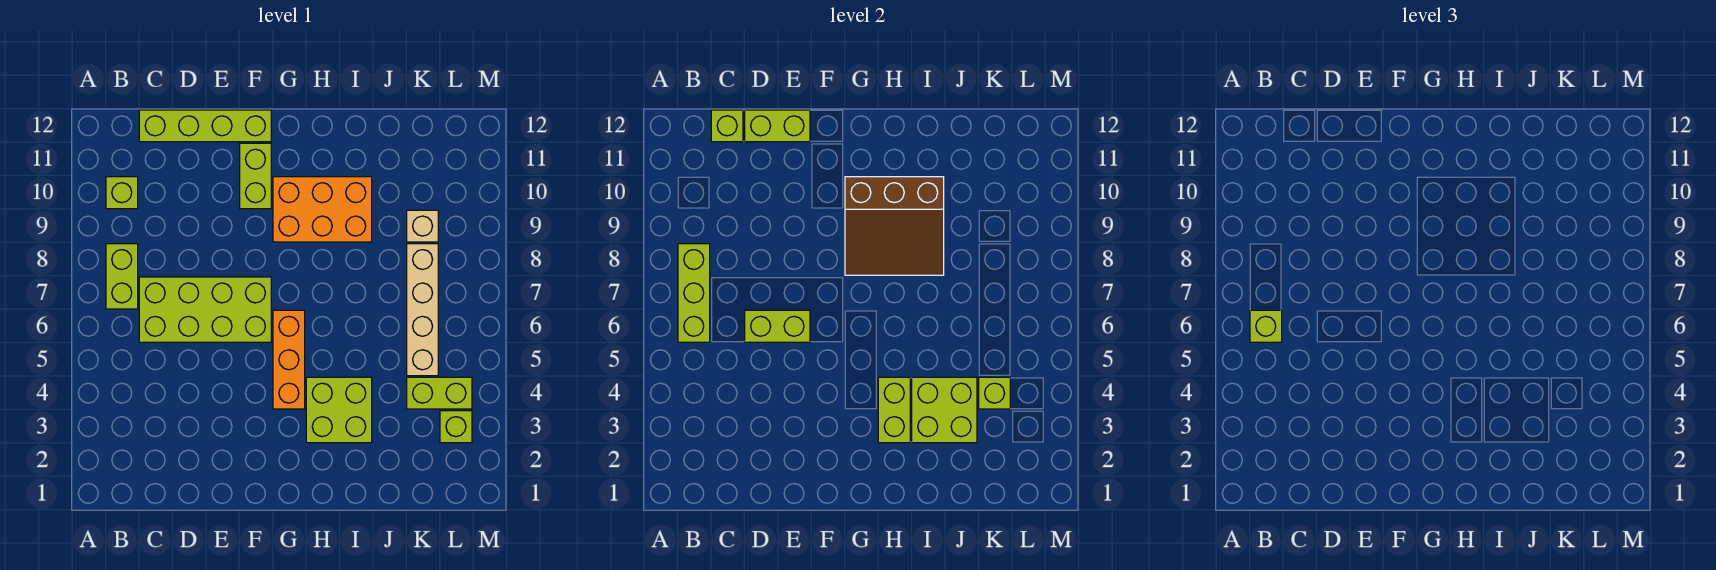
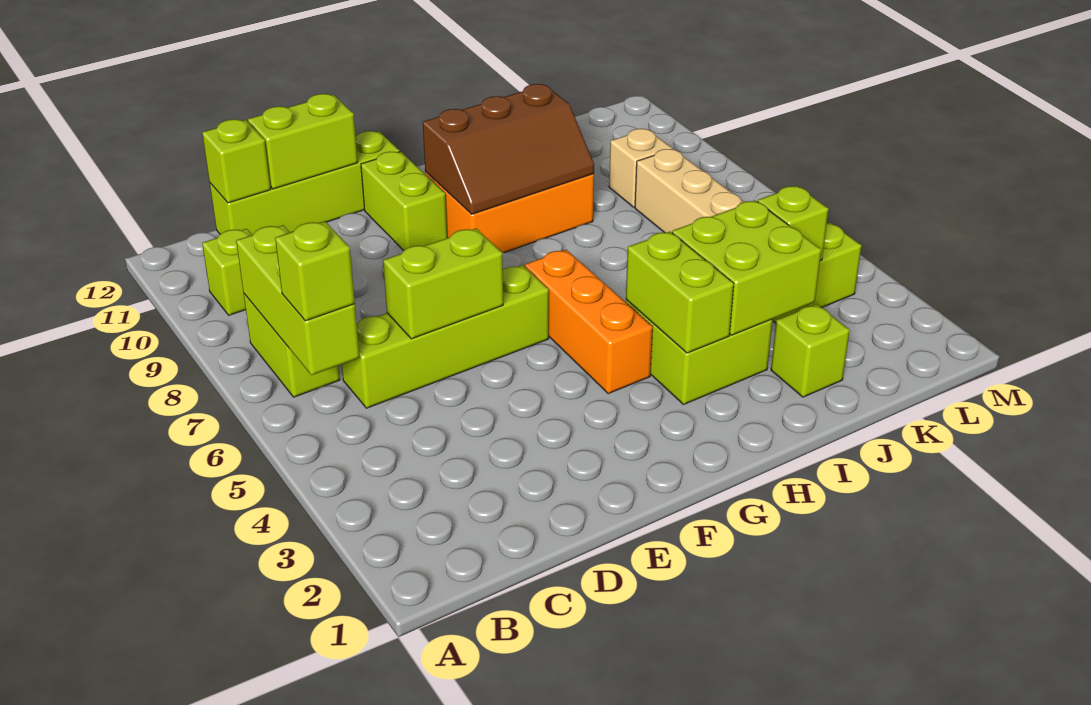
lime 2x4 brick [139,277,271,342] -> lime 1x4 brick [342,265,549,408]
brown 3x3 slope [845,177,944,275] -> brown 2x3 slope [423,84,594,214]
lime 1x1 brick [440,411,472,443] -> lime 1x1 brick moved to [771,304,850,397]

